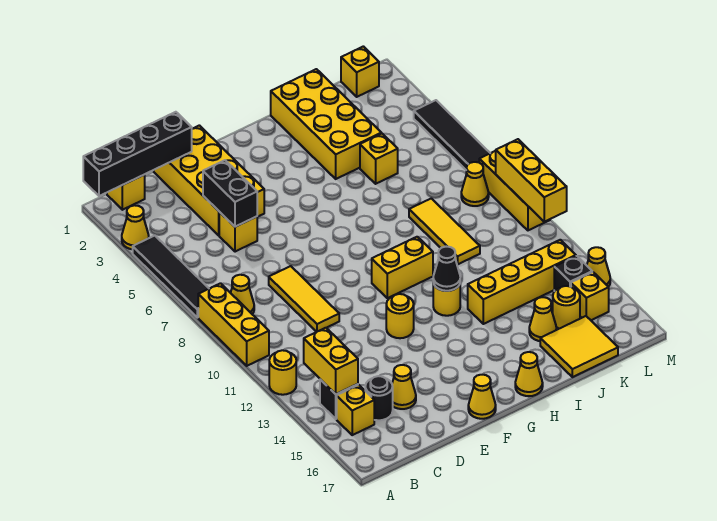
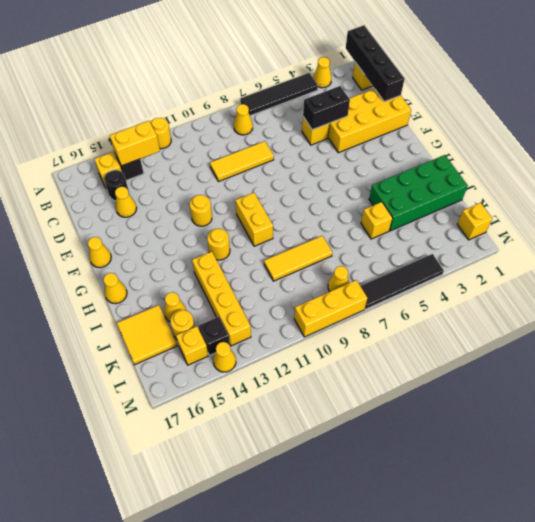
yellow 1x3 brick [198,283,269,366] -> none
black 1x1 cone [433,247,460,291] -> none
yellow 2x4 brick [271,69,381,179] -> green 2x4 brick [369,155,468,231]
yellow 1x3 brick [496,139,567,222] -> none

